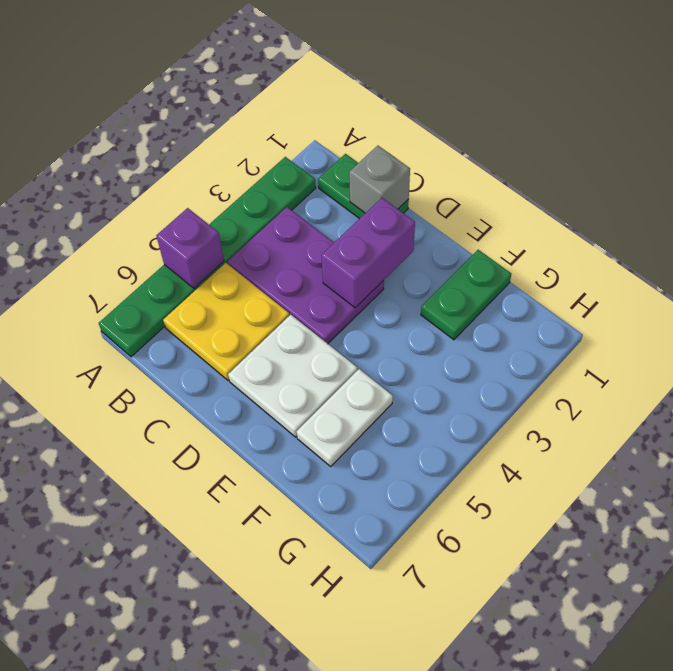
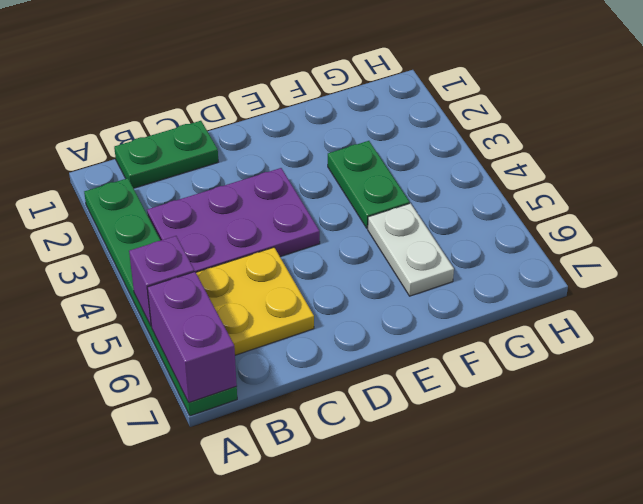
grey 1x1 brick [349,146,410,213] -> none
purple 1x2 brick [321,198,415,308] -> purple 1x2 brick moved to [147,272,237,403]
white 2x2 plate [228,315,357,437] -> none
green 1x2 plate [421,250,511,340] -> green 1x2 plate moved to [328,141,410,228]

